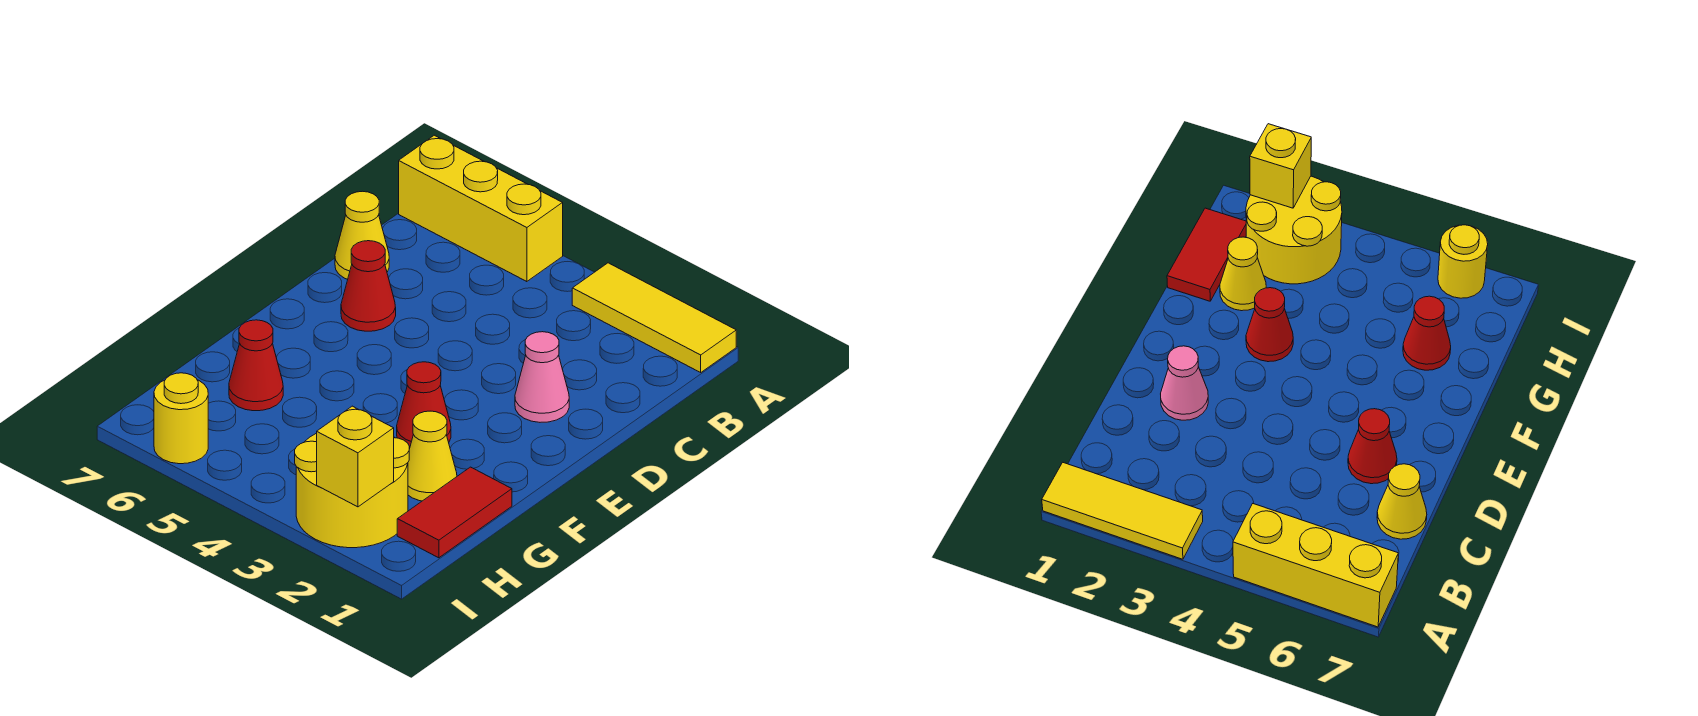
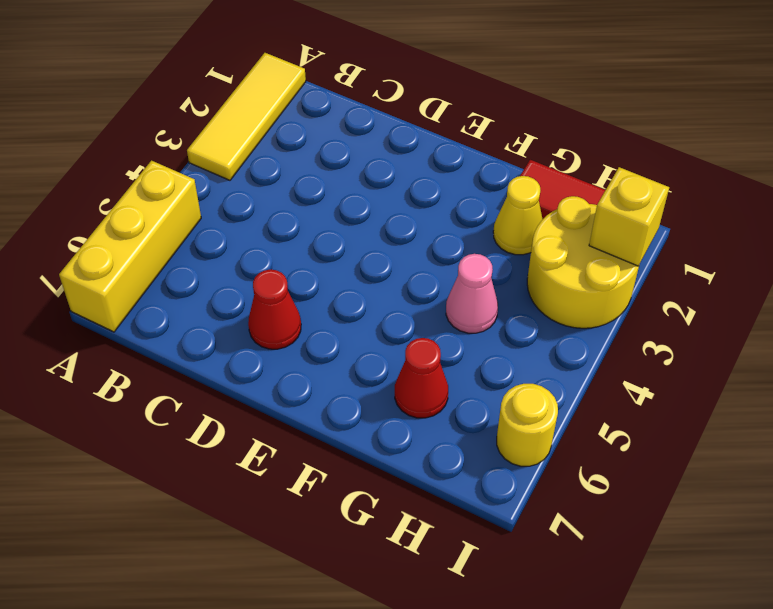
yellow 1x1 cone [335,191,389,279] -> none
pink 1x1 cone [515,332,569,422] -> pink 1x1 cone moved to [446,254,498,333]
red 1x1 cone [397,362,451,449] -> none

